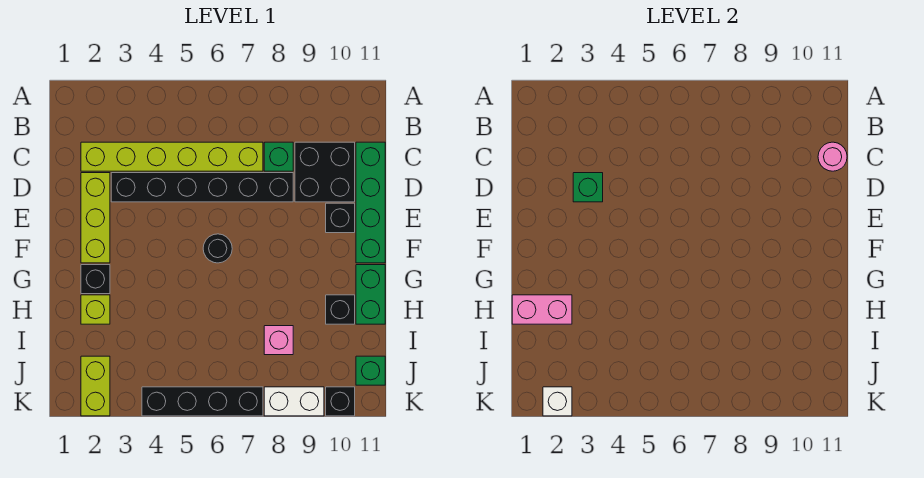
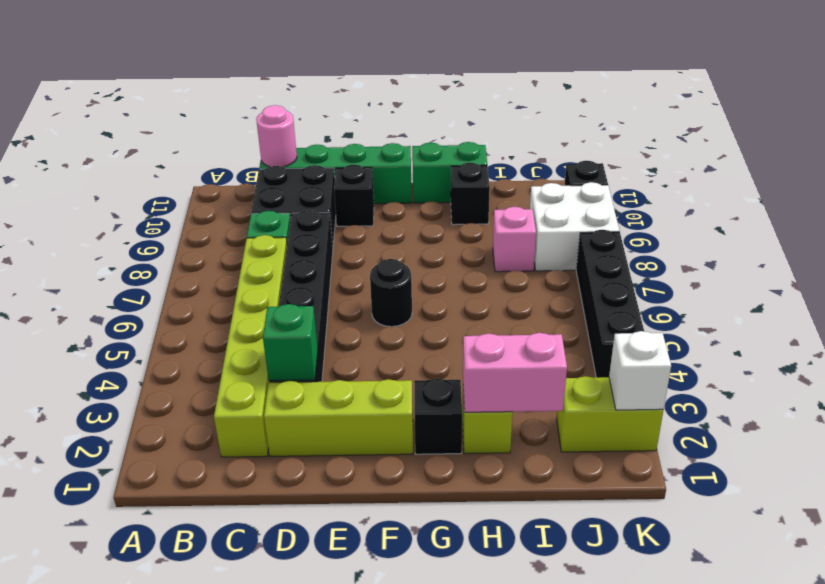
pink 1x2 brick [512,295,572,324] -> pink 1x2 brick turned to [463,333,567,412]
green 1x1 brick [356,356,385,385] -> none
white 1x2 brick [264,387,324,416] -> white 2x2 brick [530,182,619,271]

